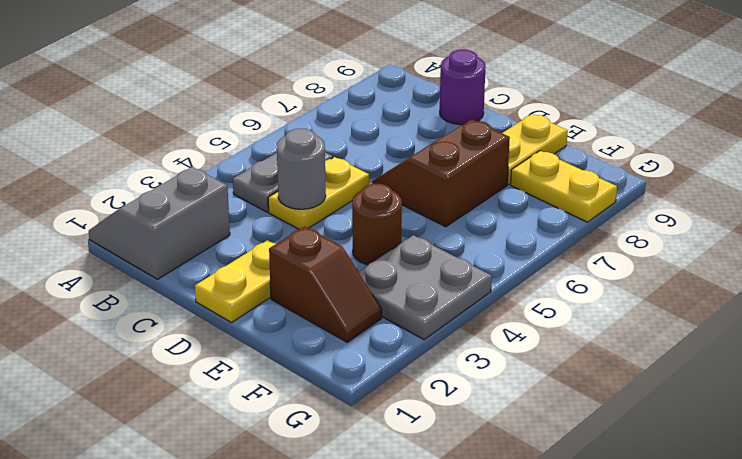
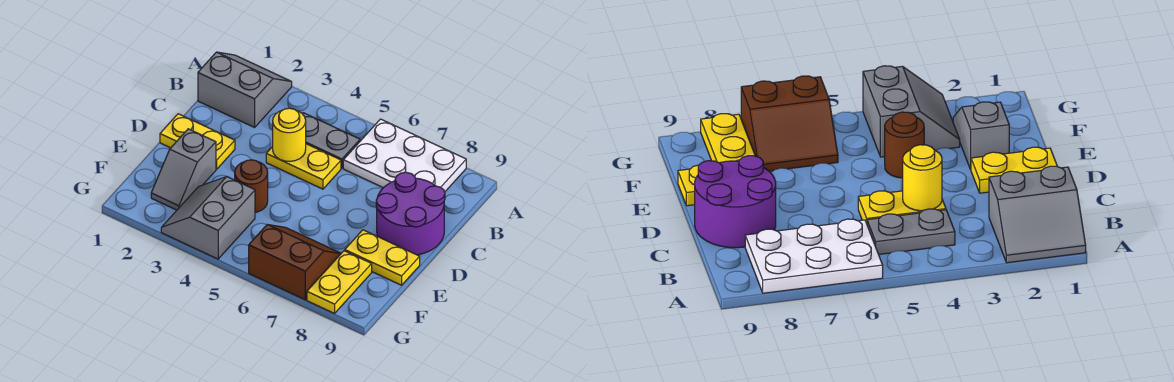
none -> white 2x3 plate [343,119,466,192]
grey 1x1 round brick [277,129,326,209] -> yellow 1x1 round brick [273,108,306,161]
purple 1x1 round brick [440,50,485,125] -> purple 2x2 round brick [376,172,445,255]
brown 2x2 slope [372,120,510,227] -> brown 2x2 slope moved to [249,225,341,300]
brown 1x2 slope [269,226,382,342] -> grey 1x2 slope [151,129,216,210]
grey 2x2 plate [359,235,492,340] -> grey 2x2 slope [161,177,255,259]

